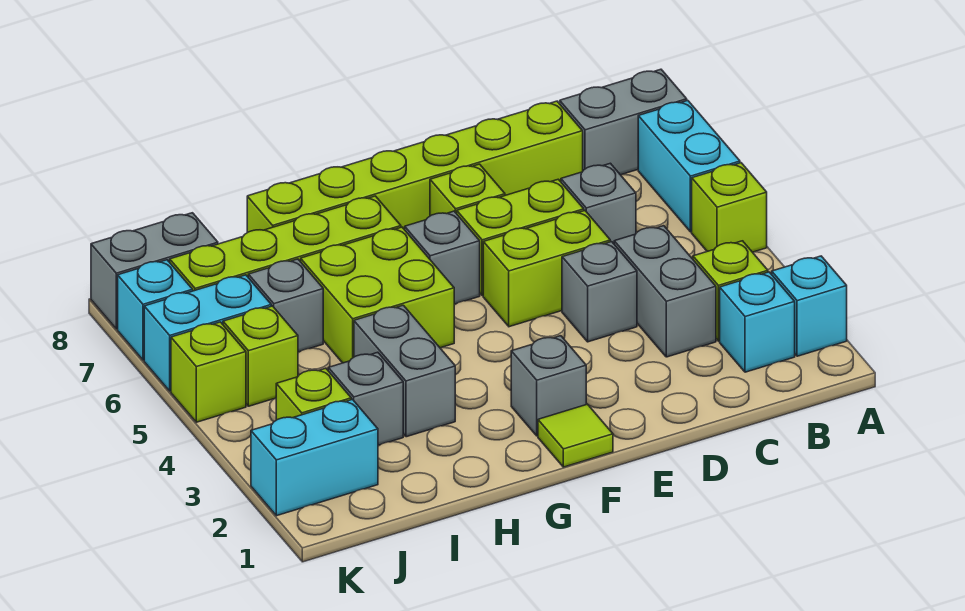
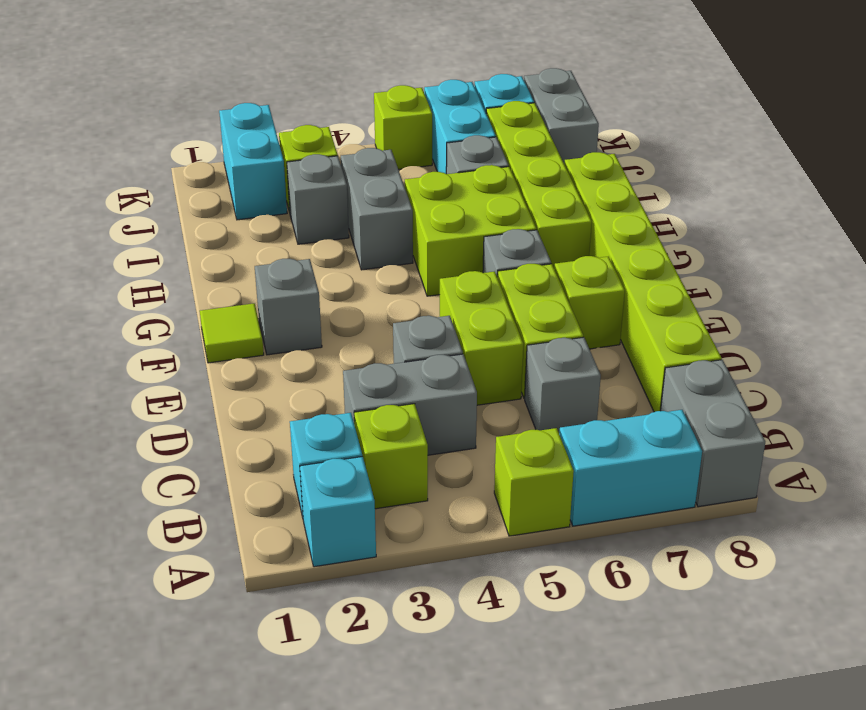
grey 1x2 brick [354,305,455,437] -> grey 1x2 brick turned to [341,148,413,270]
lime 1x1 brick [223,306,298,406] -> none

